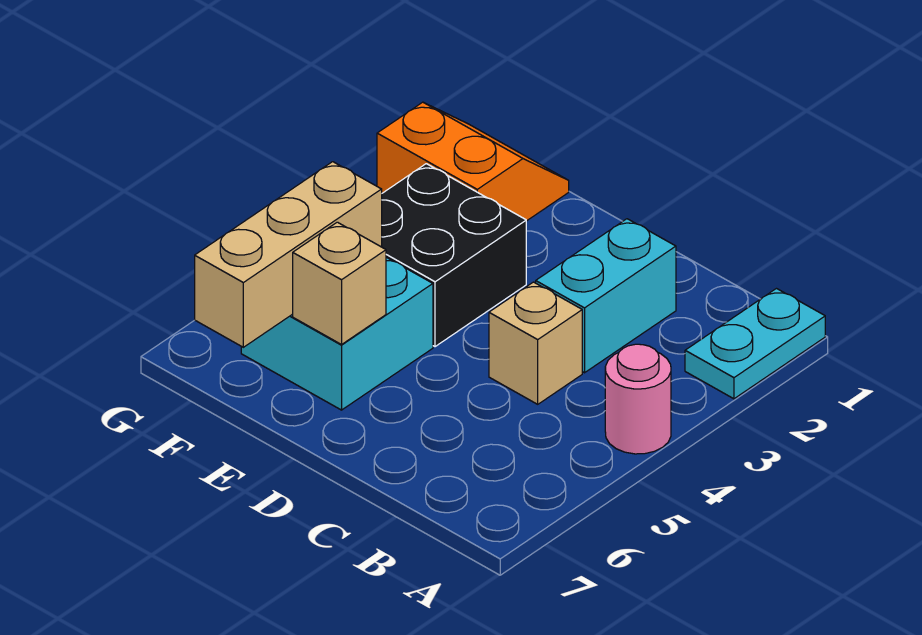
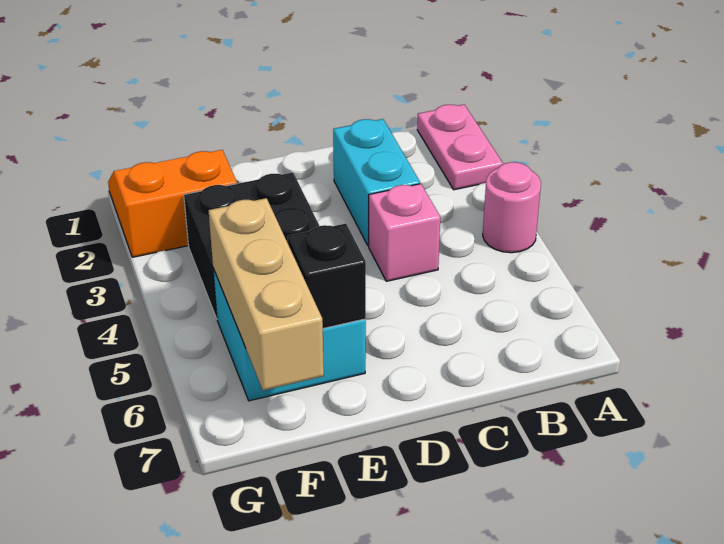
cyan 1x2 plate [685,289,825,399] -> pink 1x2 plate [417,104,503,190]
tan 1x1 brick [489,282,582,404] -> pink 1x1 brick [369,184,440,281]
tan 1x1 brick [293,222,386,345] -> black 1x1 brick [288,224,366,328]

